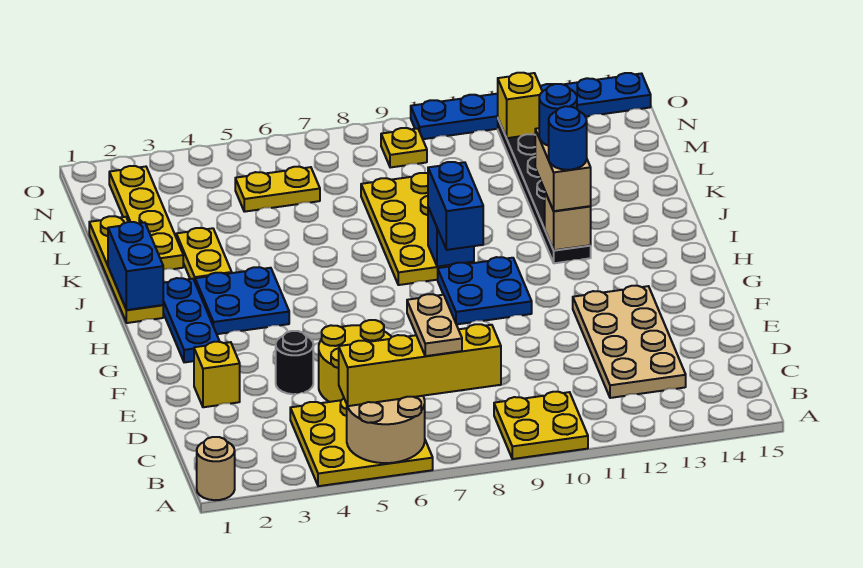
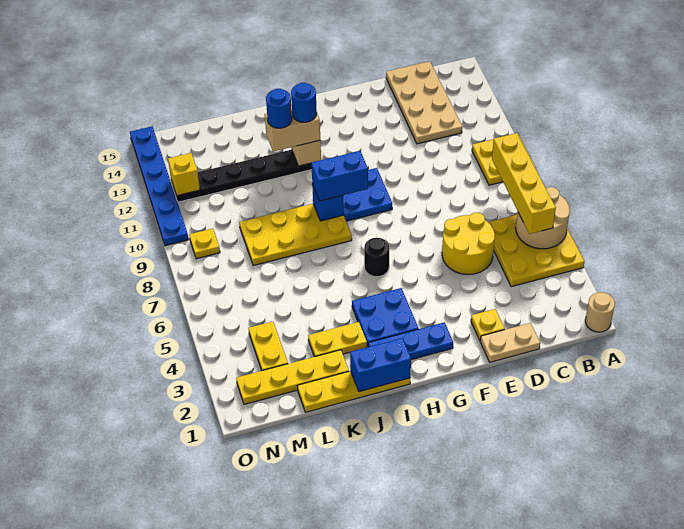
tan 1x2 plate [407,294,462,356] -> tan 1x2 plate moved to [480,323,540,362]
tan 2x4 plate [573,286,686,398] -> tan 2x4 plate turned to [386,61,462,144]
yellow 1x1 brick [194,342,240,407] -> yellow 1x1 plate [471,309,505,340]
black 1x1 round brick [276,331,313,394] -> black 1x1 round brick moved to [364,238,389,277]
yellow 1x2 plate [235,167,320,212] -> yellow 1x2 plate moved to [249,321,288,371]

